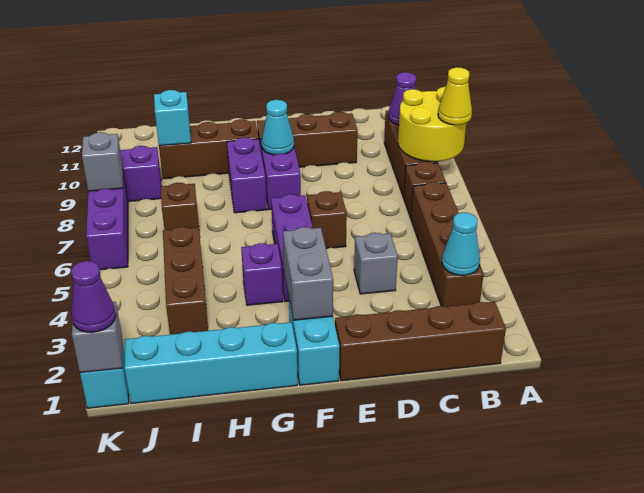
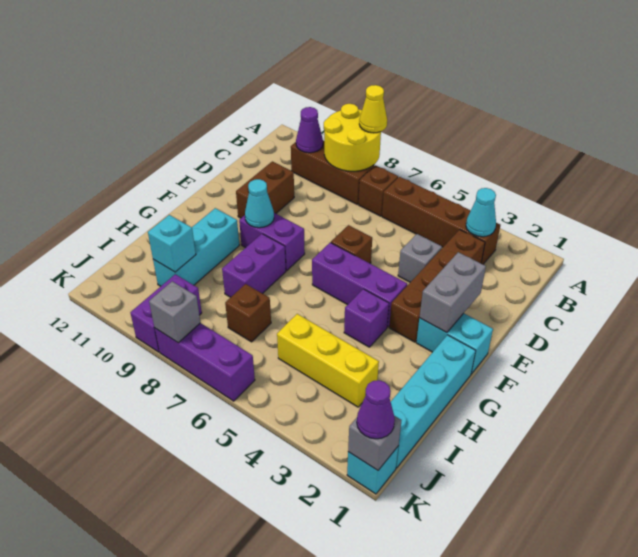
brown 1x4 brick [335,302,506,381] -> brown 1x4 brick moved to [389,230,485,342]
brown 1x3 brick [257,112,358,167] -> brown 1x2 brick [236,161,294,218]
grey 1x2 brick [283,227,333,320] -> grey 1x2 brick turned to [420,252,486,333]
purple 1x2 brick [227,137,267,213] -> purple 1x2 brick turned to [222,234,286,297]
brown 1x3 brick [159,119,259,179] -> cyan 1x3 brick [153,208,239,286]
brown 1x3 brick [163,227,208,335] -> yellow 1x3 brick [277,314,379,407]

